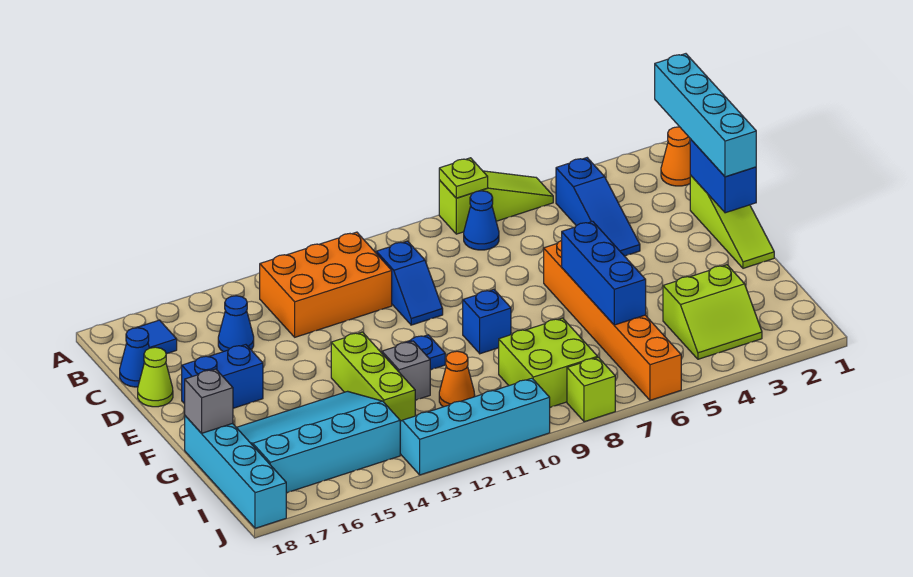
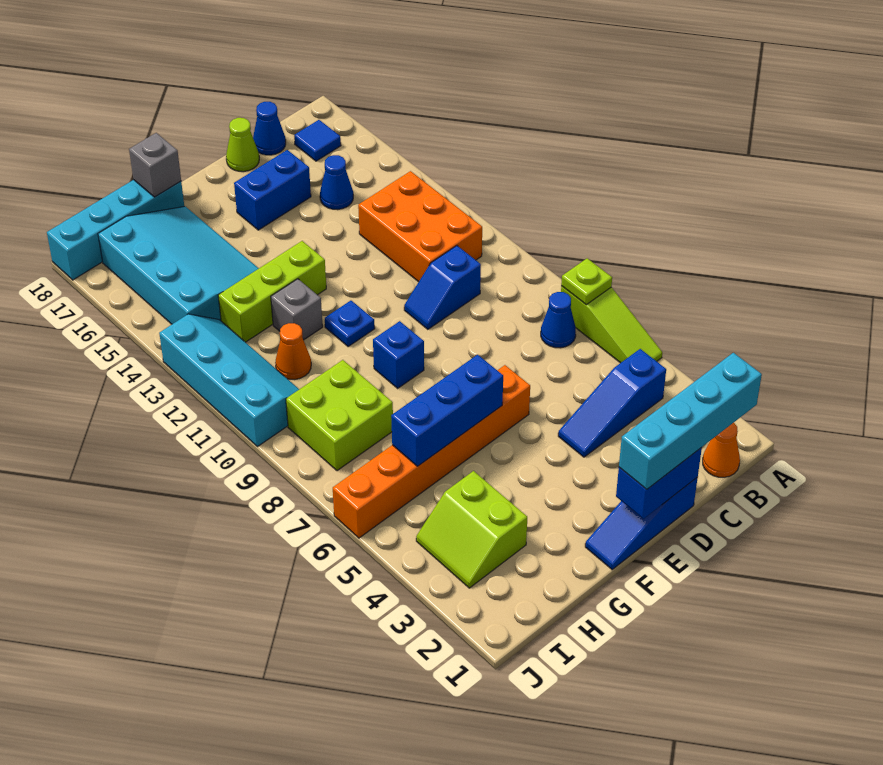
lime 1x3 slope [690,175,774,268] -> blue 1x3 slope [585,477,698,570]
blue 1x2 brick [182,345,263,408] -> blue 1x2 brick turned to [234,150,311,230]
lime 1x1 brick [567,357,615,422] -> none

